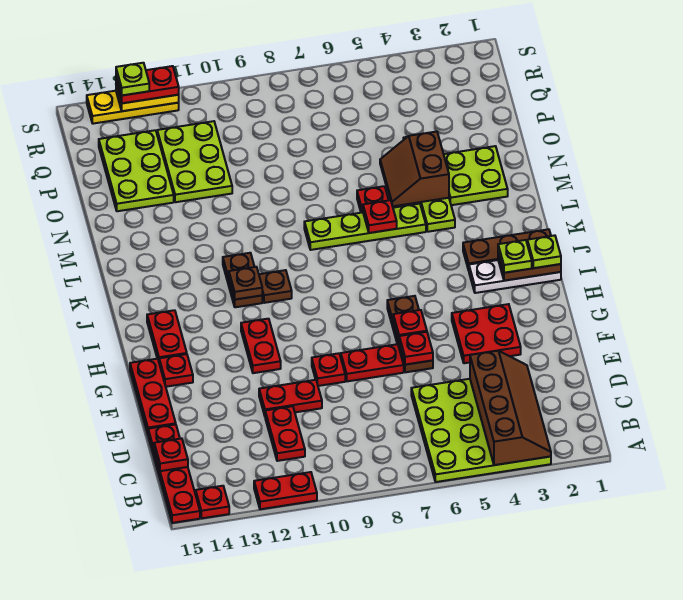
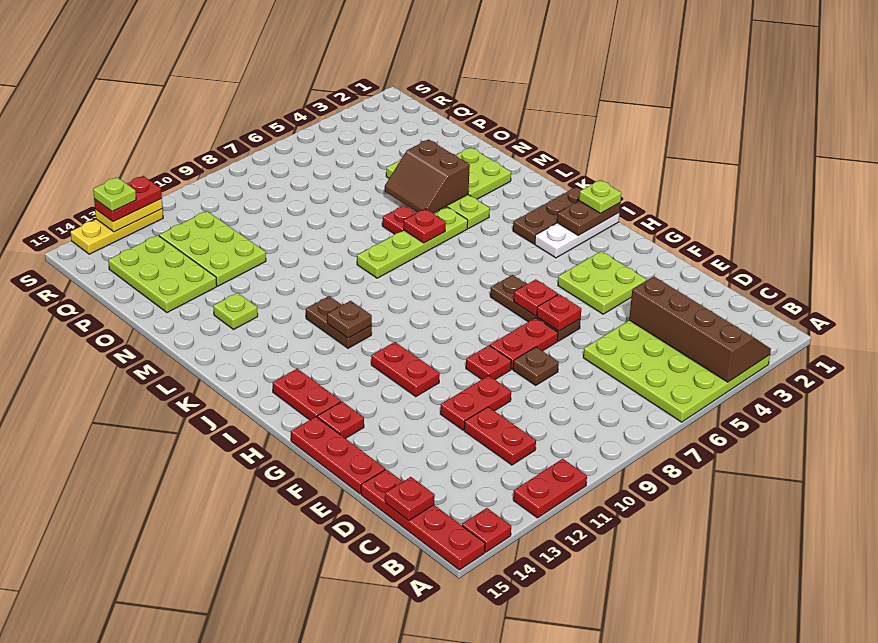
red 2x2 plate [452,304,521,363] -> lime 2x2 plate [558,251,647,314]
lime 1x1 plate [498,240,532,273] -> lime 1x1 plate moved to [213,293,258,329]
brown 1x1 plate [259,270,292,303] -> brown 1x1 plate moved to [513,347,559,385]

